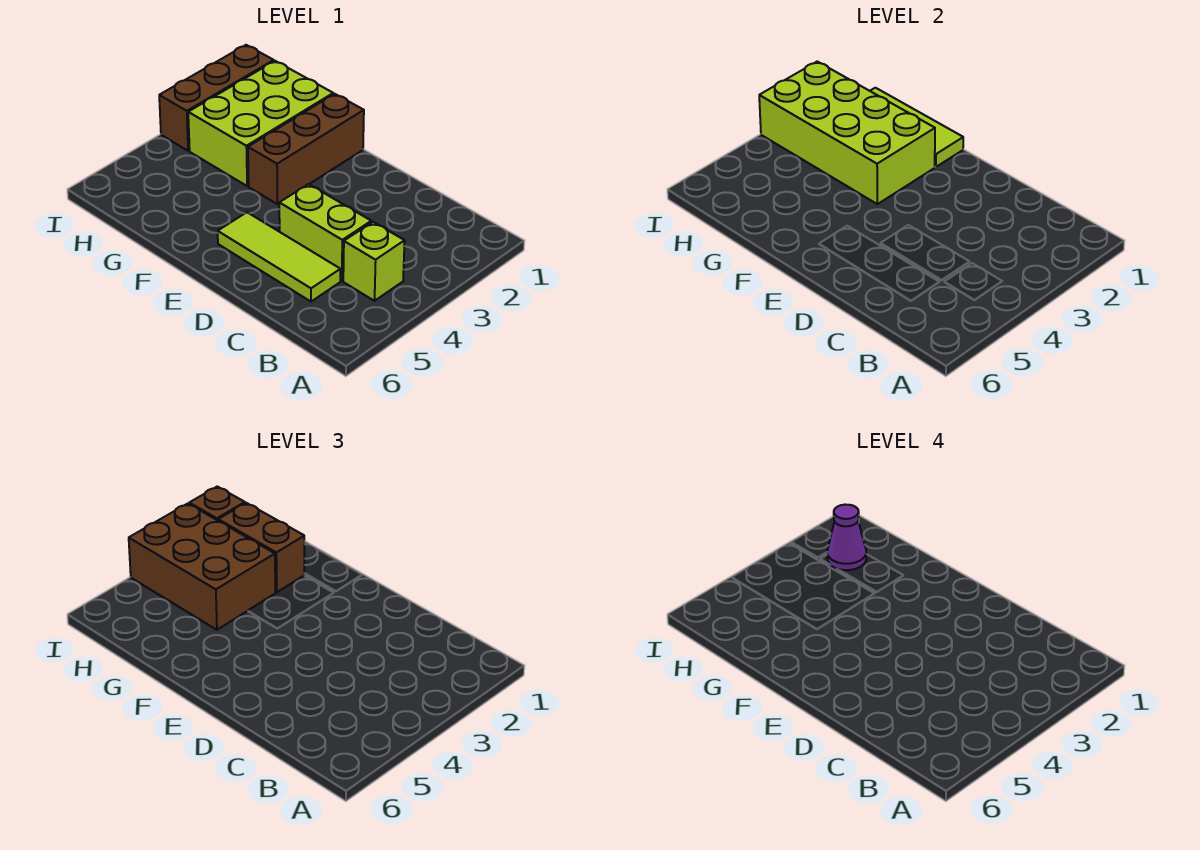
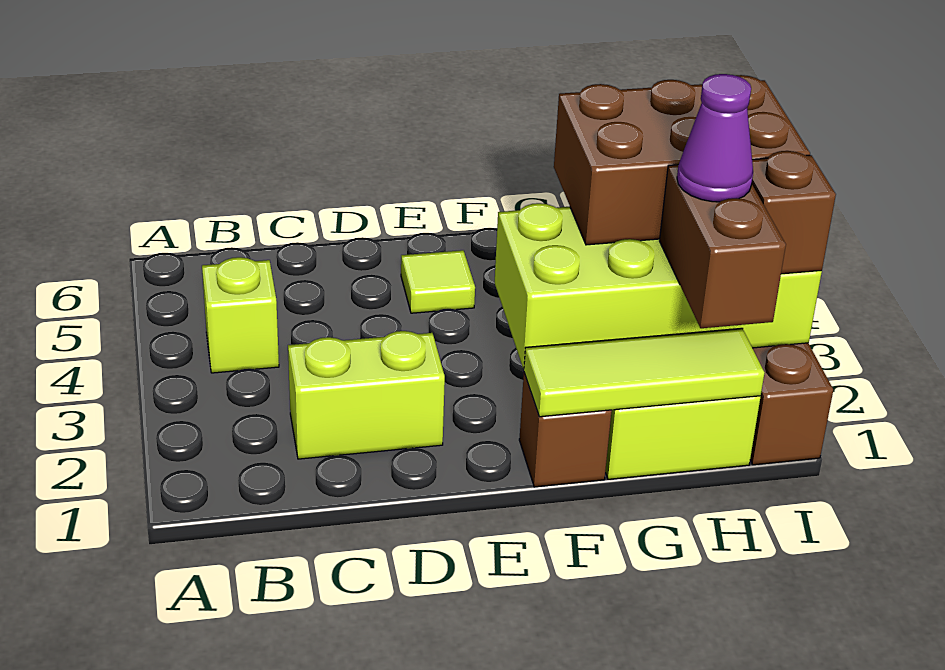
lime 1x2 brick [279,184,371,281] -> lime 1x2 brick moved to [288,331,445,459]
lime 1x3 tile [218,212,340,302] -> lime 1x1 tile [401,250,475,313]
brown 1x3 brick [248,94,364,204] -> brown 1x1 brick [519,373,612,487]
brown 1x2 brick [218,503,304,592] -> brown 1x2 brick turned to [660,165,786,328]

